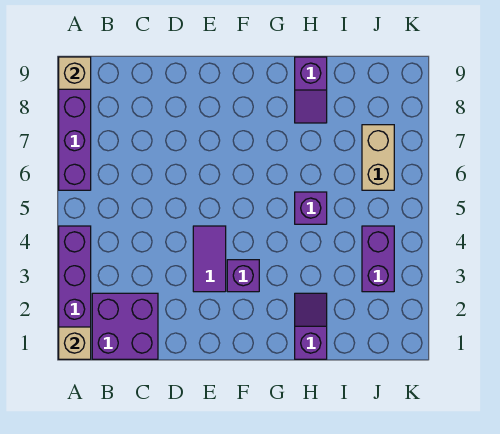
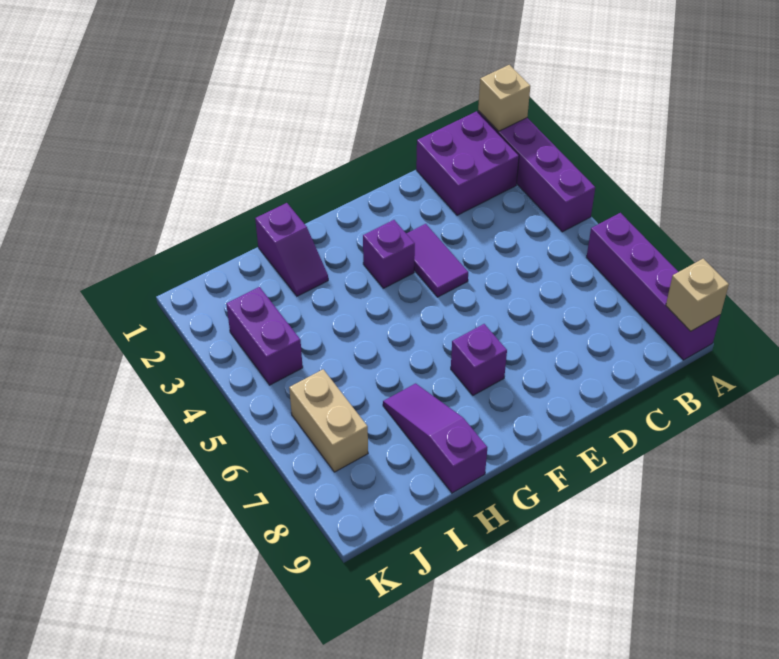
purple 1x1 brick [295,192,327,224] -> purple 1x1 brick moved to [451,324,507,395]
purple 1x2 slope [295,57,327,123] -> purple 1x3 slope [383,383,487,493]

